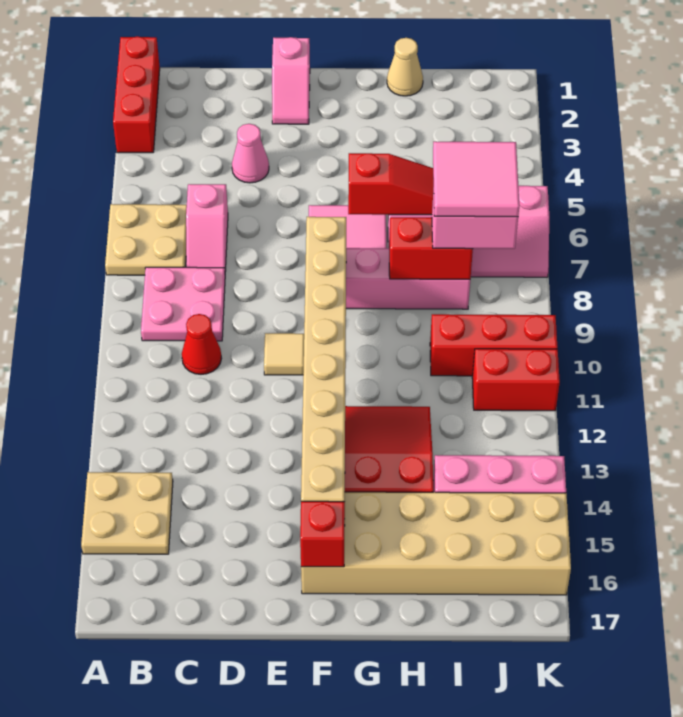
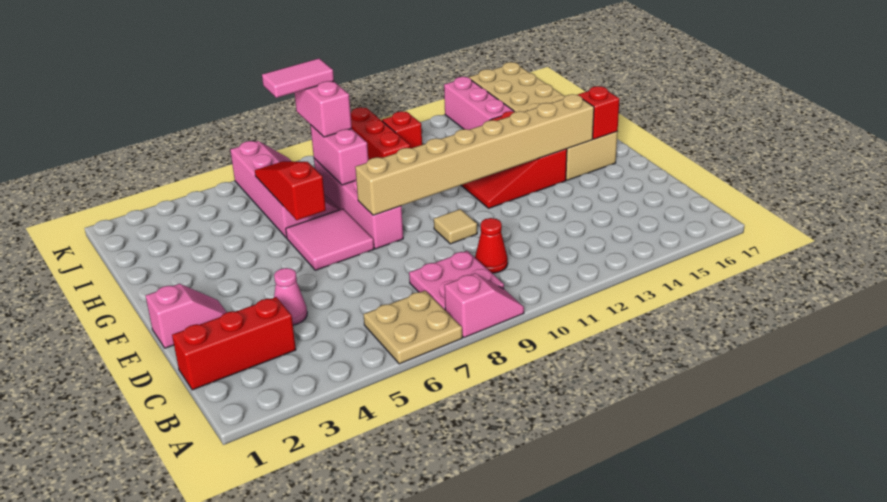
red 1x3 brick [113,36,160,153] -> red 1x3 brick moved to [172,297,296,390]
tan 2x2 plate [81,472,173,554] -> none
pink 1x2 slope [186,184,228,272] -> pink 1x2 slope moved to [444,273,524,338]
tan 1x1 cone [387,38,423,96] -> none
red 1x2 brick [389,217,473,279] -> pink 1x2 brick [310,125,368,185]
pink 2x2 tile [433,142,519,217] -> pink 1x2 tile [262,58,334,98]
red 1x2 brick [472,349,560,411] -> red 1x1 brick [382,111,422,148]

